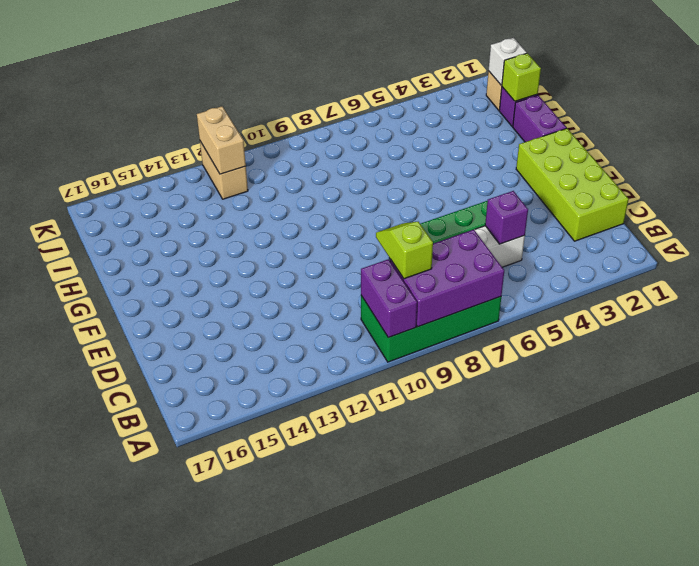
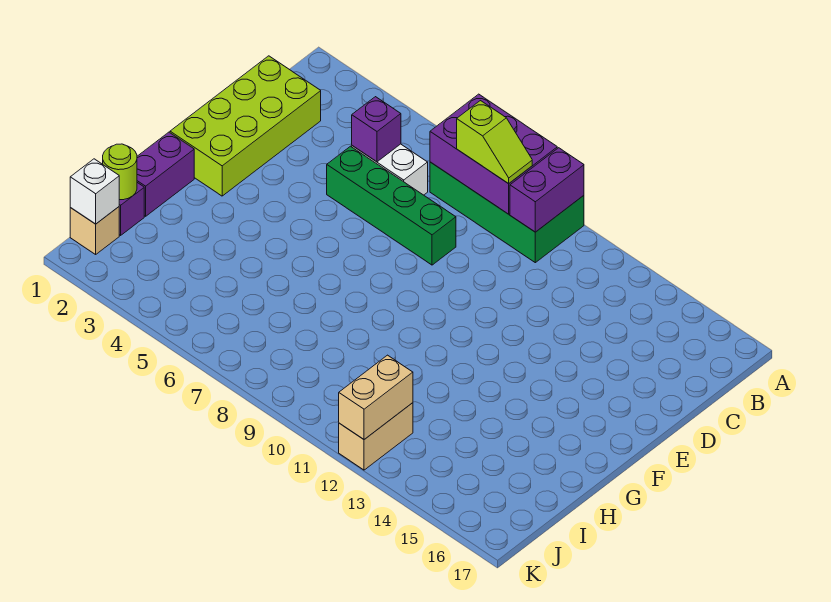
lime 1x2 slope [376,222,433,279] -> lime 1x2 slope turned to [457,101,532,184]
lime 1x1 brick [502,53,541,101] -> lime 1x1 round brick [103,144,137,200]

